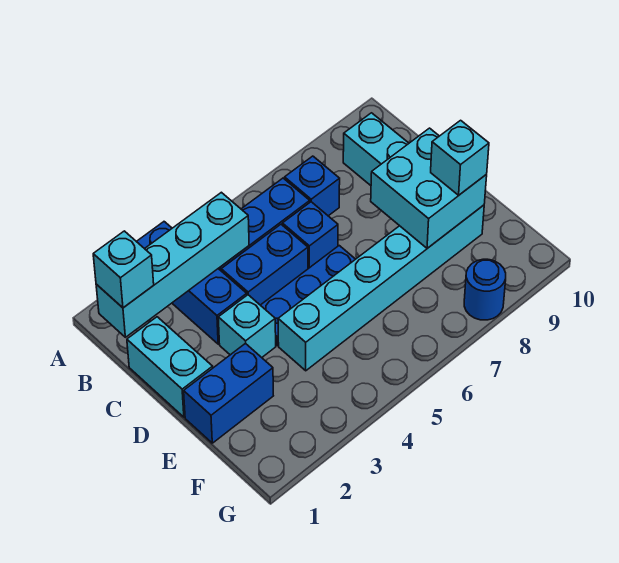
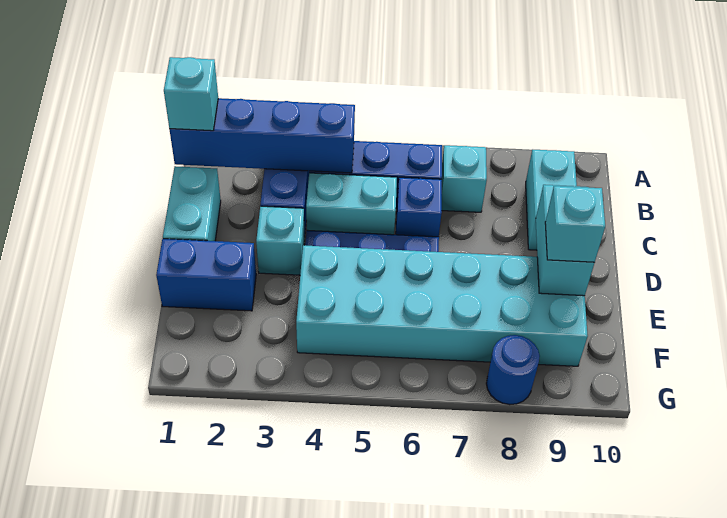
cyan 1x4 brick [96,192,249,337] -> blue 1x4 brick [169,98,355,173]
blue 1x1 brick [285,156,340,216] -> cyan 1x1 brick [442,145,487,212]
blue 1x2 brick [221,224,308,305] -> cyan 1x2 brick [306,173,397,235]
cyan 2x2 brick [371,128,487,248] -> cyan 1x2 brick [536,185,594,296]
cyan 1x6 brick [278,205,484,371] -> cyan 2x6 brick [296,245,588,366]

